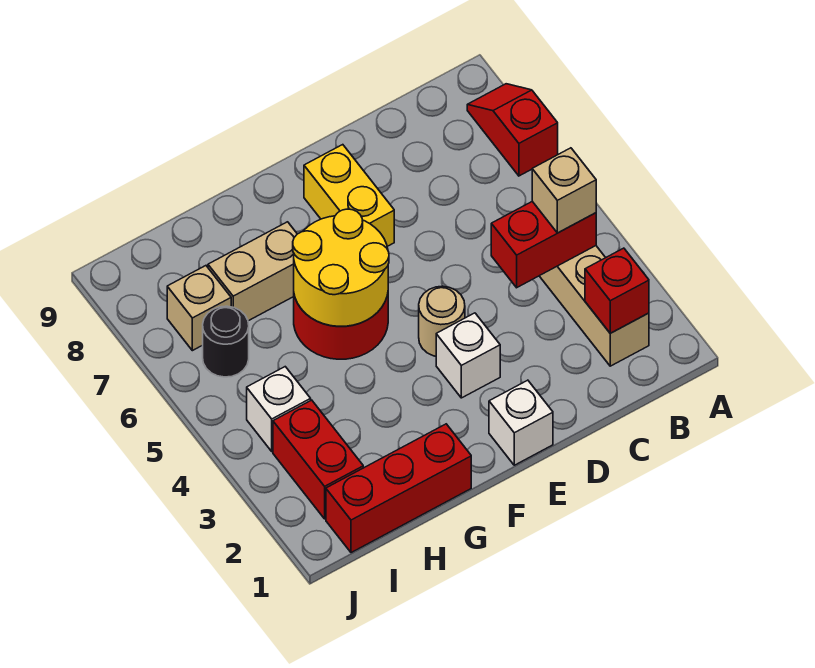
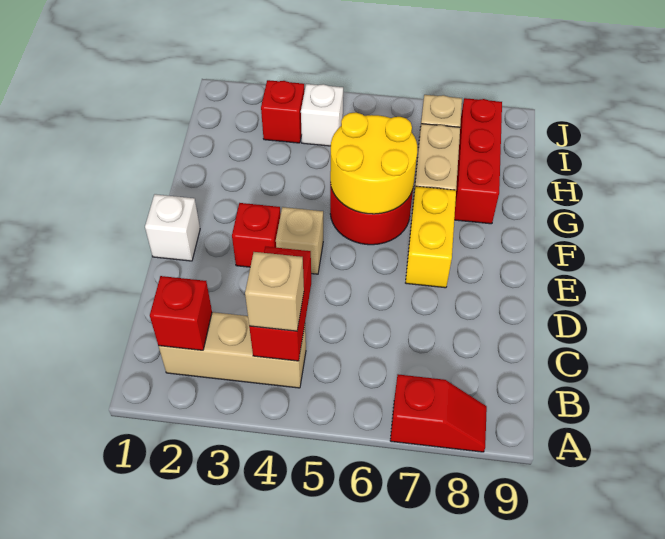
white 1x1 brick [436,313,500,398] -> red 1x1 brick [232,203,281,267]
tan 1x1 round brick [419,286,465,356] -> tan 1x1 brick [276,207,323,274]
yellow 1x2 brick [304,145,394,246] -> yellow 1x2 brick turned to [406,186,456,288]
red 1x3 brick [326,424,471,553] -> red 1x3 brick moved to [454,98,502,224]
red 1x2 brick [273,400,363,519] -> red 1x1 brick [261,80,304,143]
black 1x1 round brick [203,306,249,377] -> none

